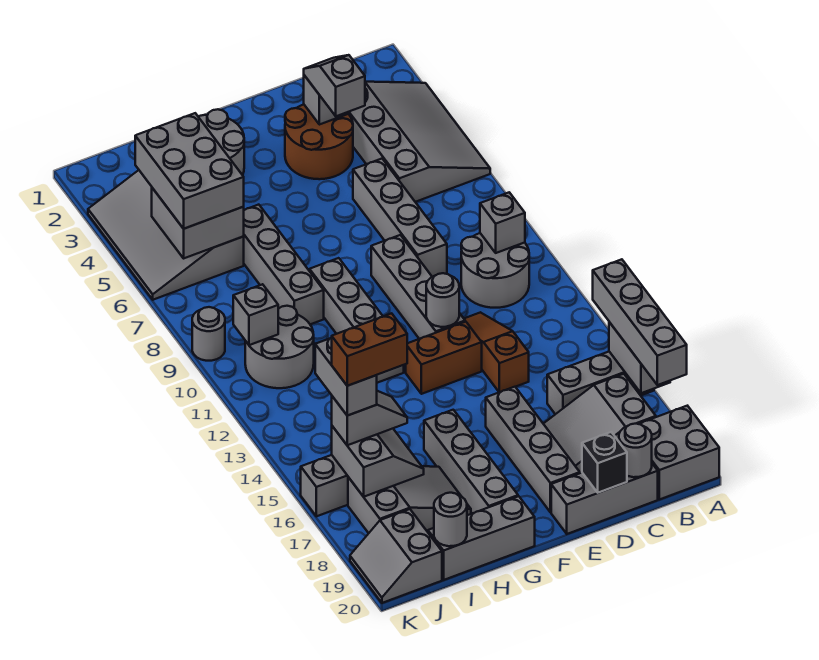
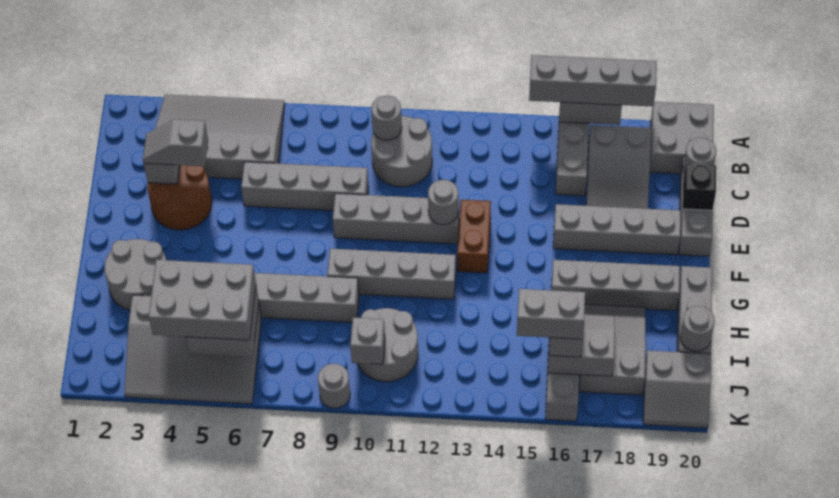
grey 1x1 brick [480,192,525,253] -> grey 1x1 round brick [371,96,402,140]
brown 1x3 slope [464,312,529,392] -> none
brown 1x2 brick [332,313,407,386] -> none

